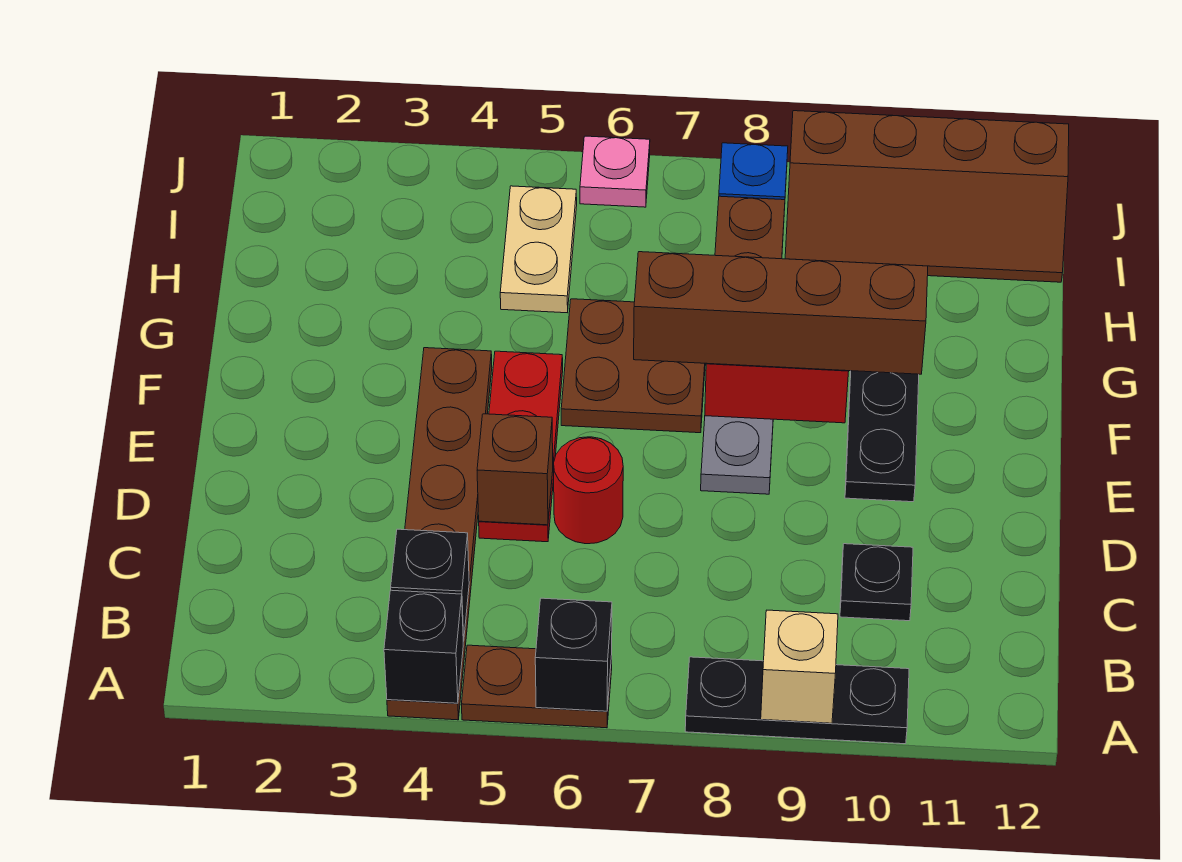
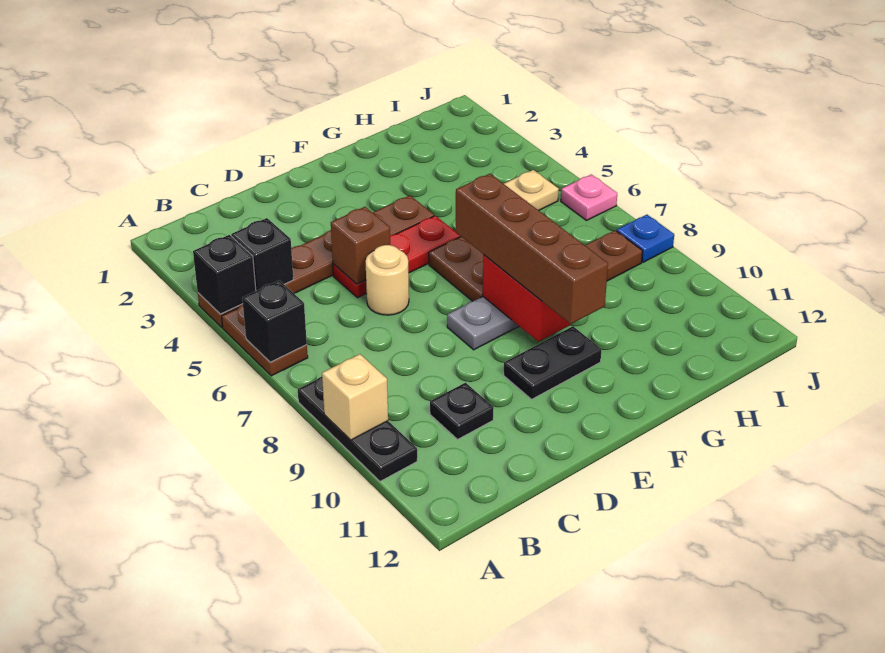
red 1x1 round brick [554,437,623,544] -> tan 1x1 round brick [366,245,409,315]
brown 2x4 slope [785,111,1069,282] -> none

